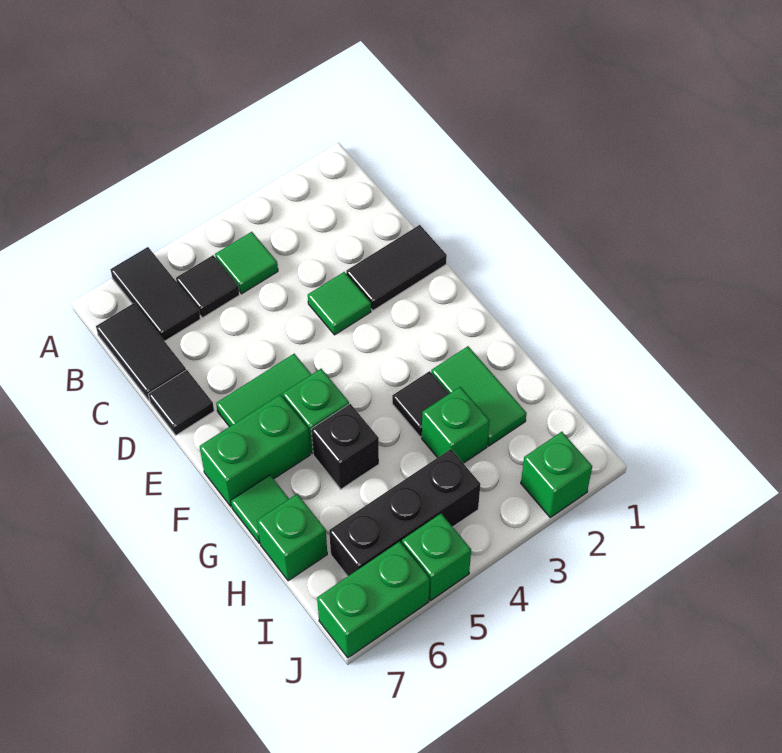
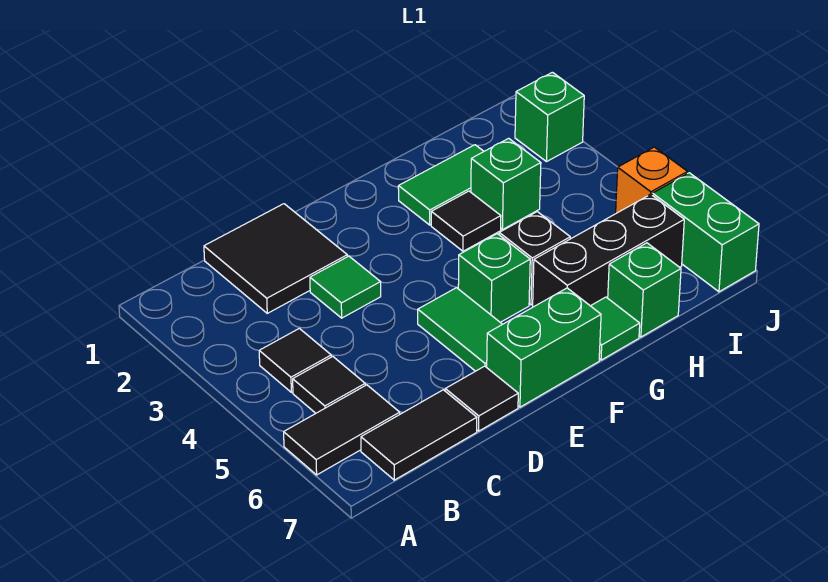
green 1x1 tile [215,232,278,294] -> black 1x1 tile [259,328,331,392]
black 1x2 tile [346,225,447,310] -> black 2x2 tile [204,204,347,313]
green 1x2 brick [200,395,310,507] -> green 1x2 brick turned to [487,288,601,407]
black 1x3 brick [329,449,480,576] -> black 1x3 brick turned to [533,194,684,307]
green 1x1 brick [402,514,471,600] -> orange 1x1 brick [616,147,688,213]

